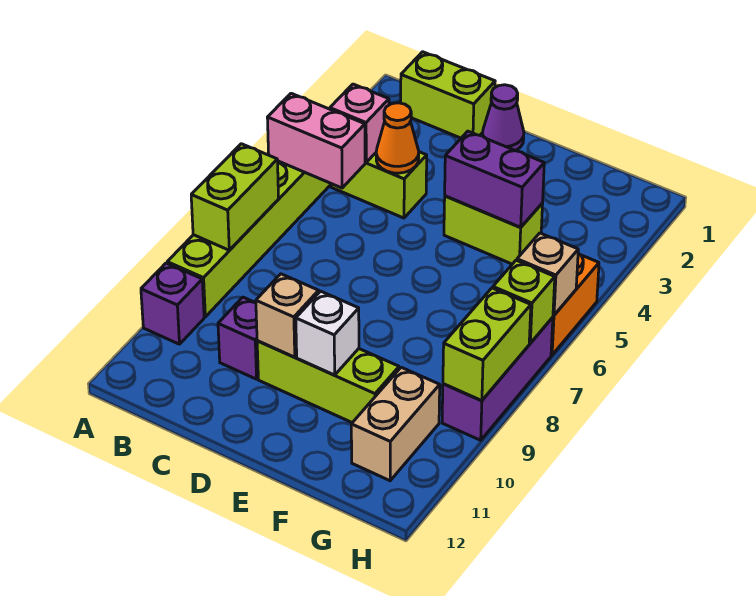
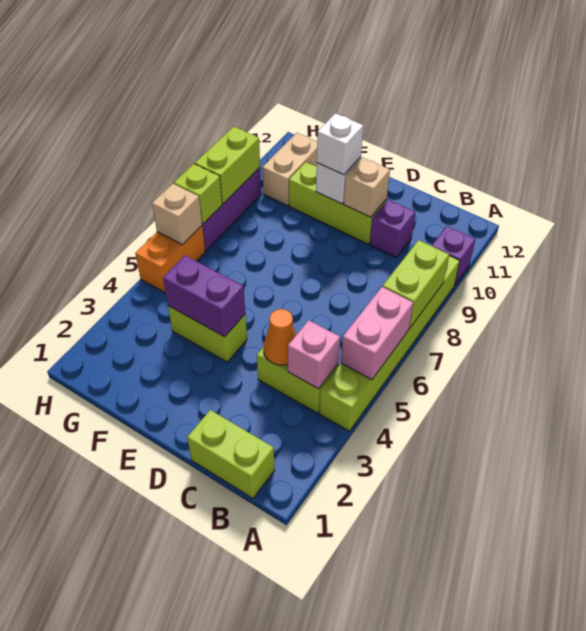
pink 1x2 brick [267,93,365,188] -> pink 1x2 brick turned to [341,287,413,380]
purple 1x1 cone [483,85,524,151] -> none
none -> white 1x1 brick [317,113,363,175]

